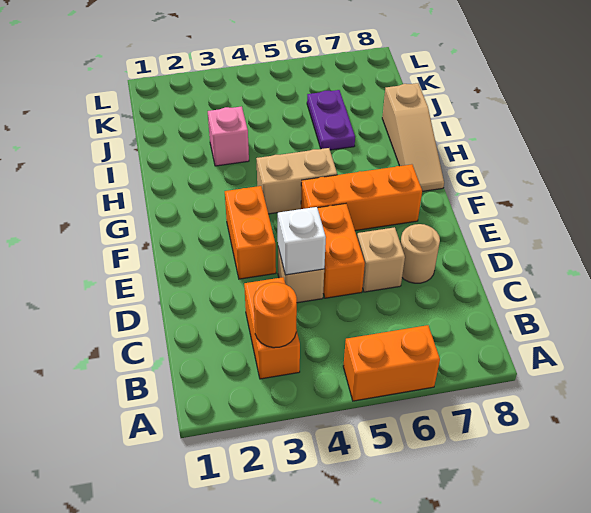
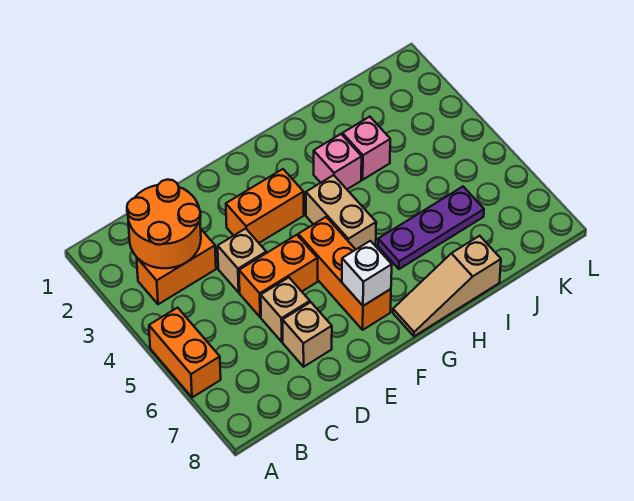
orange 1x1 round brick [254,282,297,348] -> orange 2x2 round brick [127,180,201,268]
white 1x1 brick [278,207,326,275] -> white 1x1 brick moved to [342,241,392,306]
tan 1x1 round brick [400,224,440,283] -> tan 1x1 brick [283,302,332,367]
none -> pink 1x1 brick [314,134,362,189]
purple 1x2 plate [307,90,355,150] -> purple 1x3 plate [378,187,484,269]

